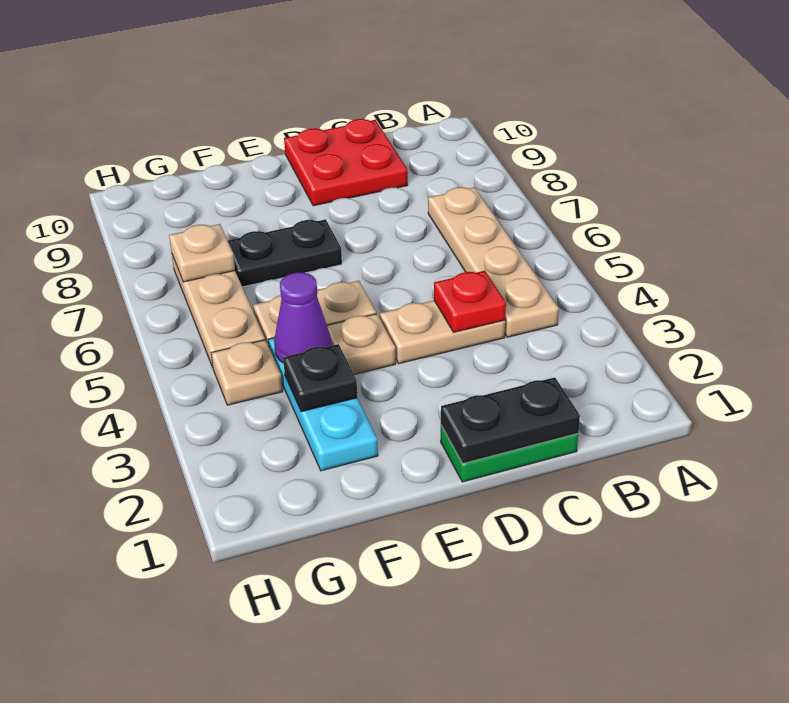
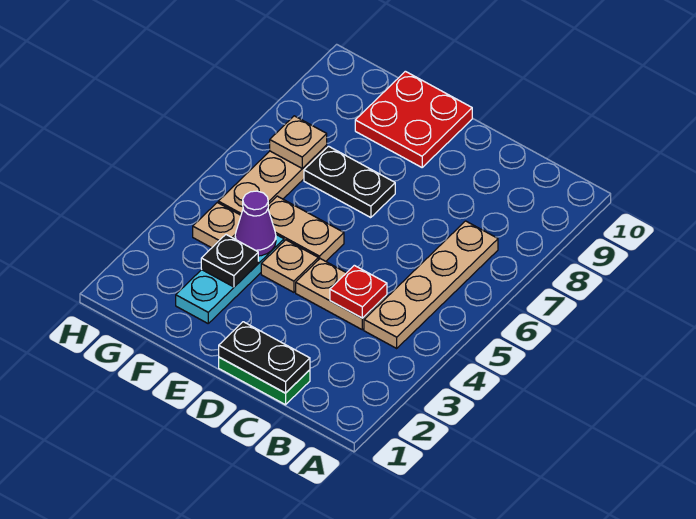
red 2x2 plate [284,119,408,206] -> red 2x2 plate moved to [355,71,472,167]

